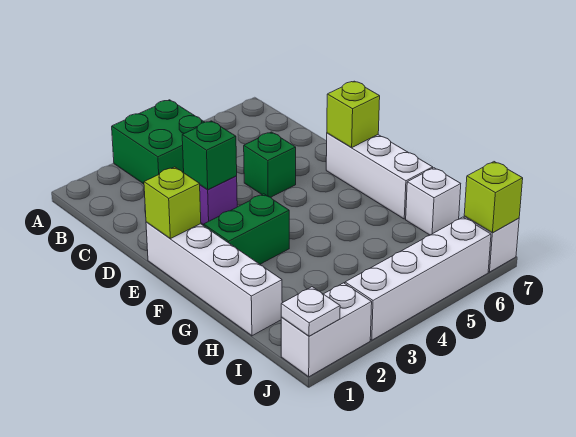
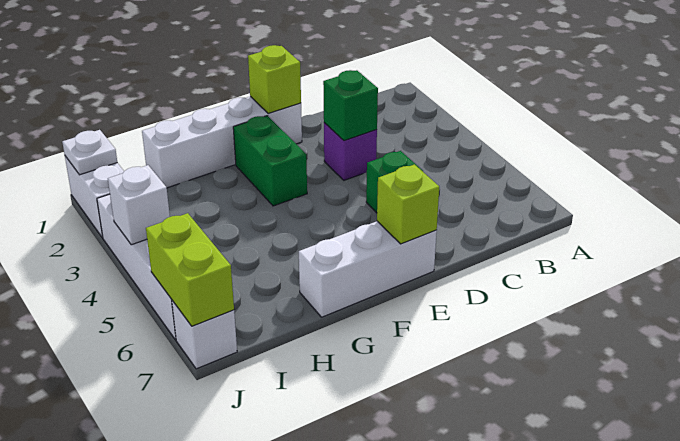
green 2x2 brick [112,100,204,184] -> none
white 1x1 brick [406,168,461,235] -> white 1x1 brick moved to [108,165,170,245]
lime 1x1 brick [464,162,523,233] -> lime 1x2 brick [146,213,234,326]

